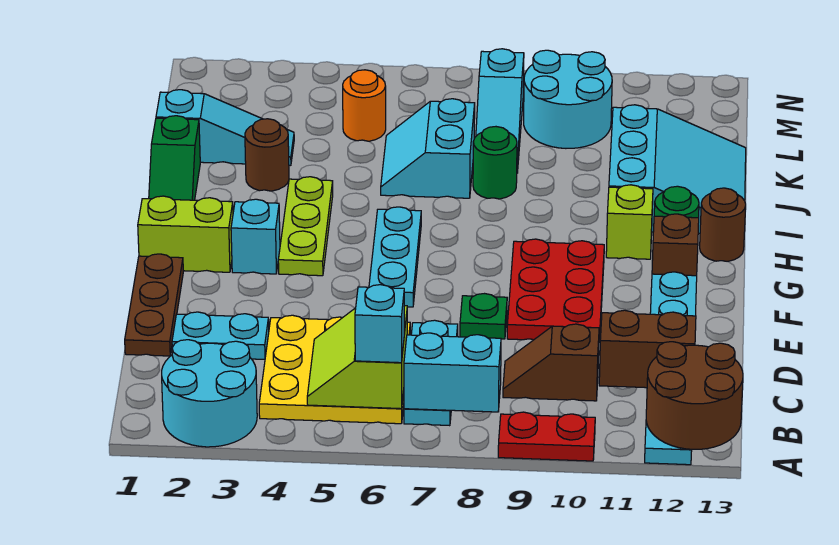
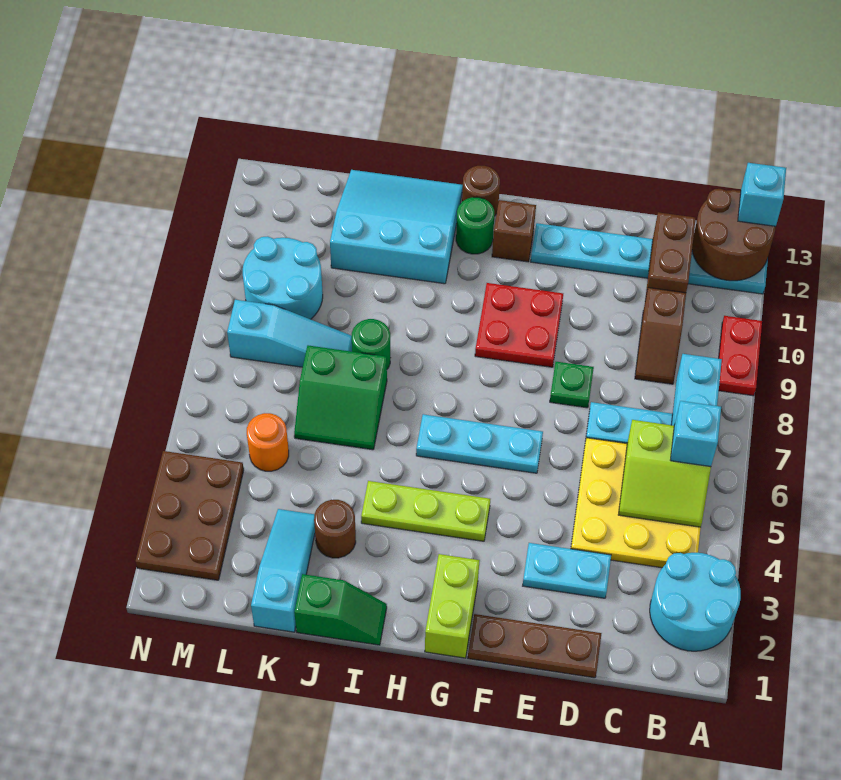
cyan 1x2 plate [172,312,269,359] -> cyan 1x2 plate turned to [523,543,611,598]
red 2x3 plate [507,239,604,342] -> red 2x2 plate [475,283,563,367]
cyan 1x1 brick [231,199,280,274] -> cyan 1x1 brick moved to [738,163,786,226]
lime 1x1 brick [606,185,653,259] -> none
cyan 2x2 slope [381,99,475,198] -> green 2x2 slope [294,345,387,450]
none -> brown 2x3 plate [135,451,244,580]

